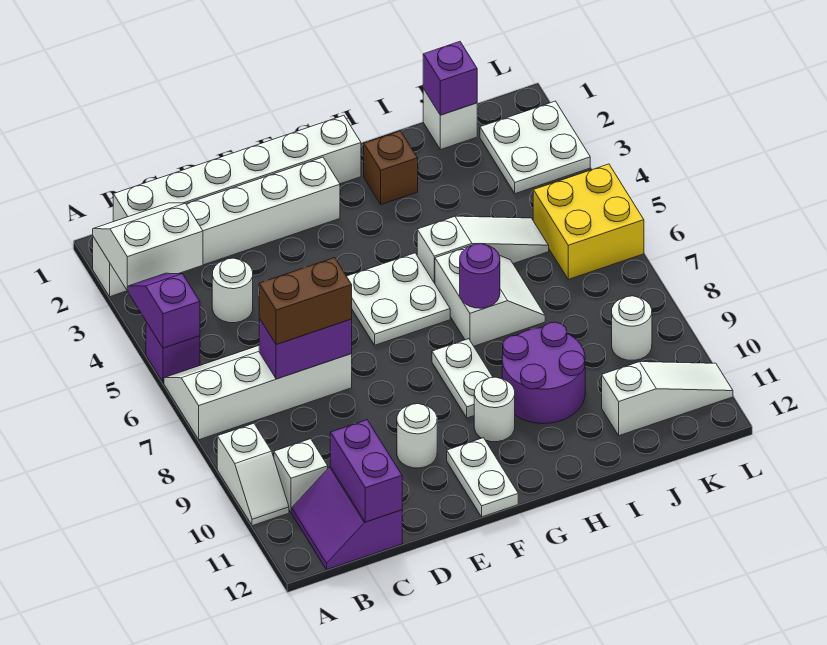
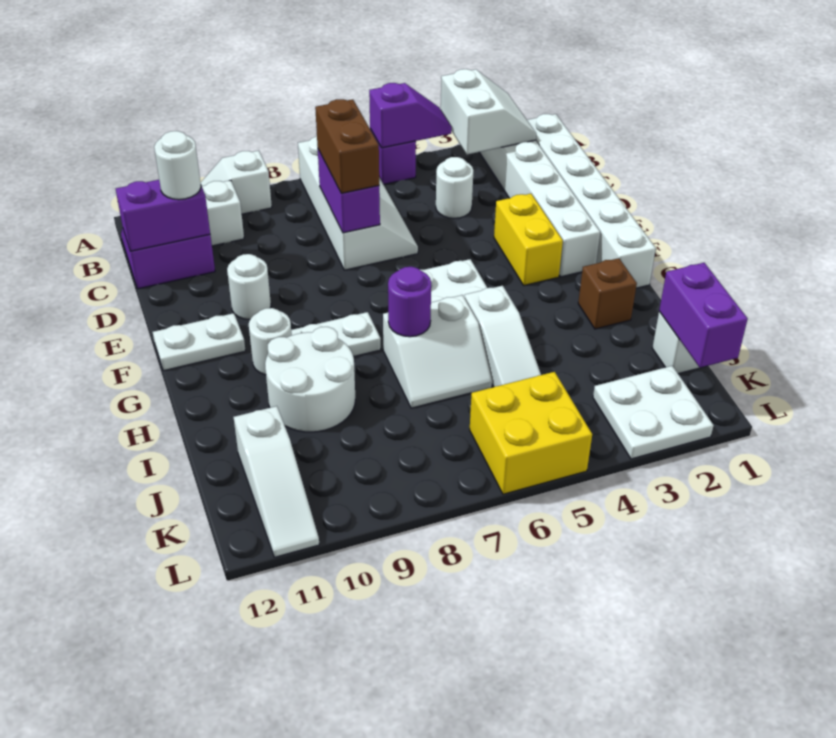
none -> yellow 1x2 brick [494,194,563,286]
purple 2x2 round brick [502,322,585,424] -> white 2x2 round brick [265,327,355,432]
purple 1x1 brick [423,42,477,115] -> purple 1x2 brick [659,263,748,368]
white 1x1 round brick [612,296,652,360] -> white 1x1 round brick moved to [154,131,201,200]

